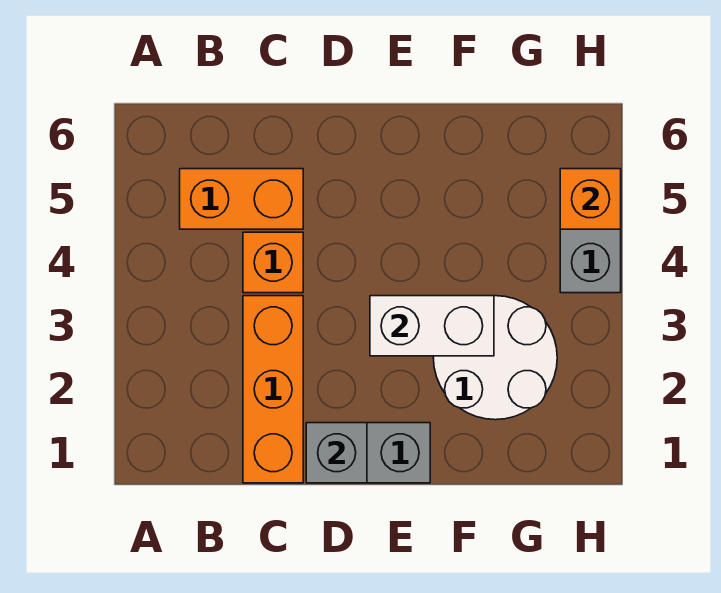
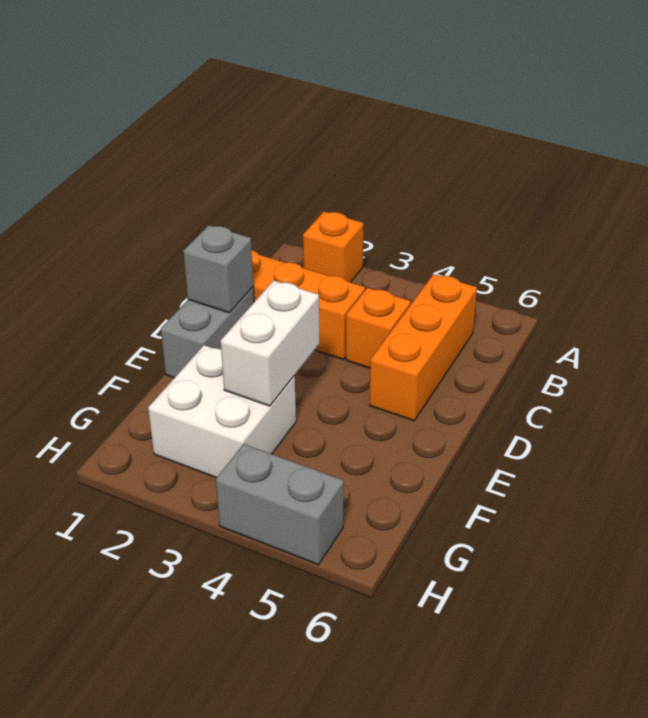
orange 1x2 brick [180,169,303,229] -> orange 1x3 brick [369,274,477,421]
white 2x2 round brick [433,296,557,420] -> white 2x2 brick [148,345,296,478]
orange 1x1 brick [560,169,621,229] -> orange 1x1 brick moved to [303,211,363,282]

